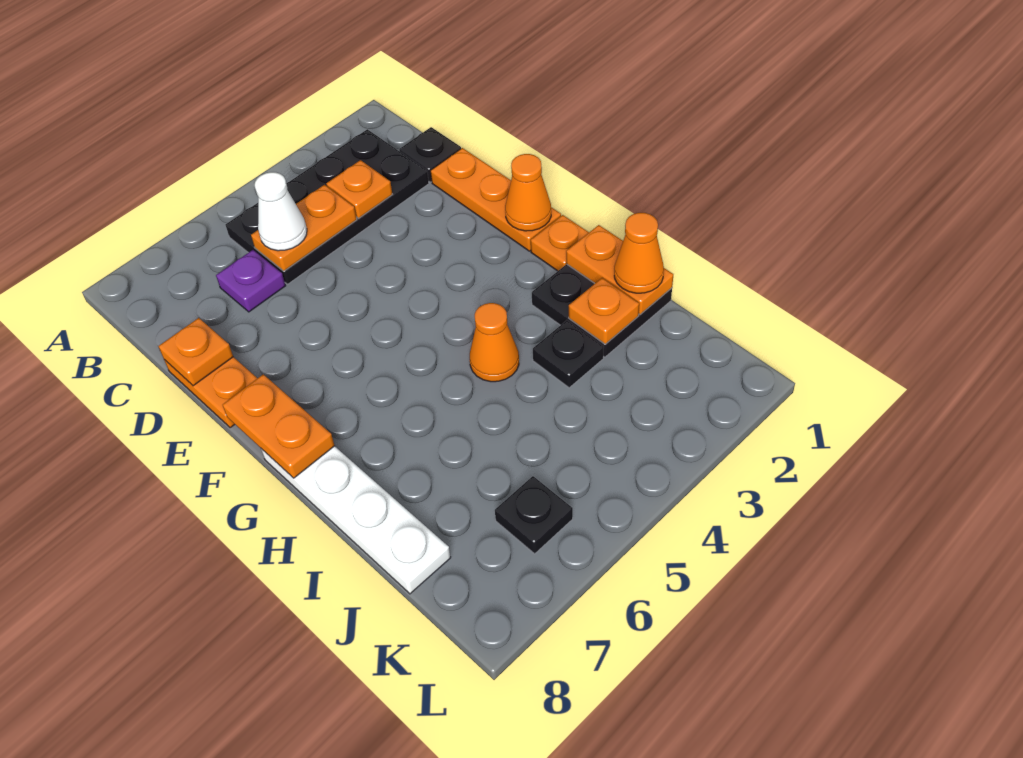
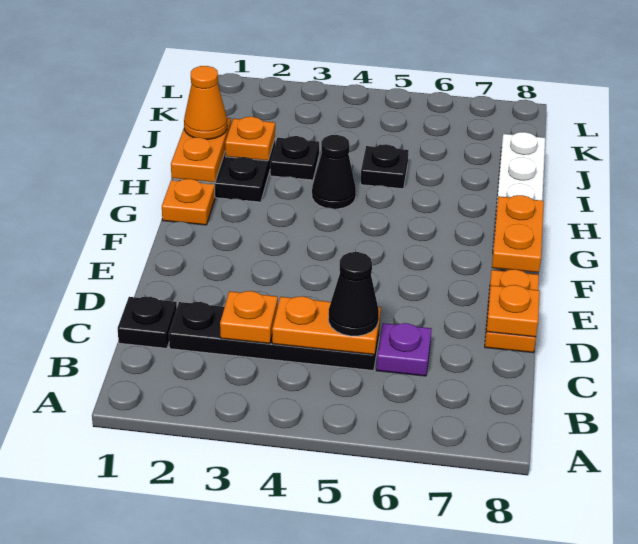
black 2x4 plate [225,129,429,284] -> black 1x4 plate [169,302,380,371]
white 1x1 cone [255,172,307,251] -> black 1x1 cone [328,252,379,336]
orange 1x3 plate [431,148,561,251] -> none
orange 1x1 cone [505,154,551,231] -> none
orange 1x1 cone [470,303,519,382] -> black 1x1 cone [312,135,356,209]
black 1x1 plate [495,476,573,554] -> black 1x1 plate moved to [361,144,409,189]

